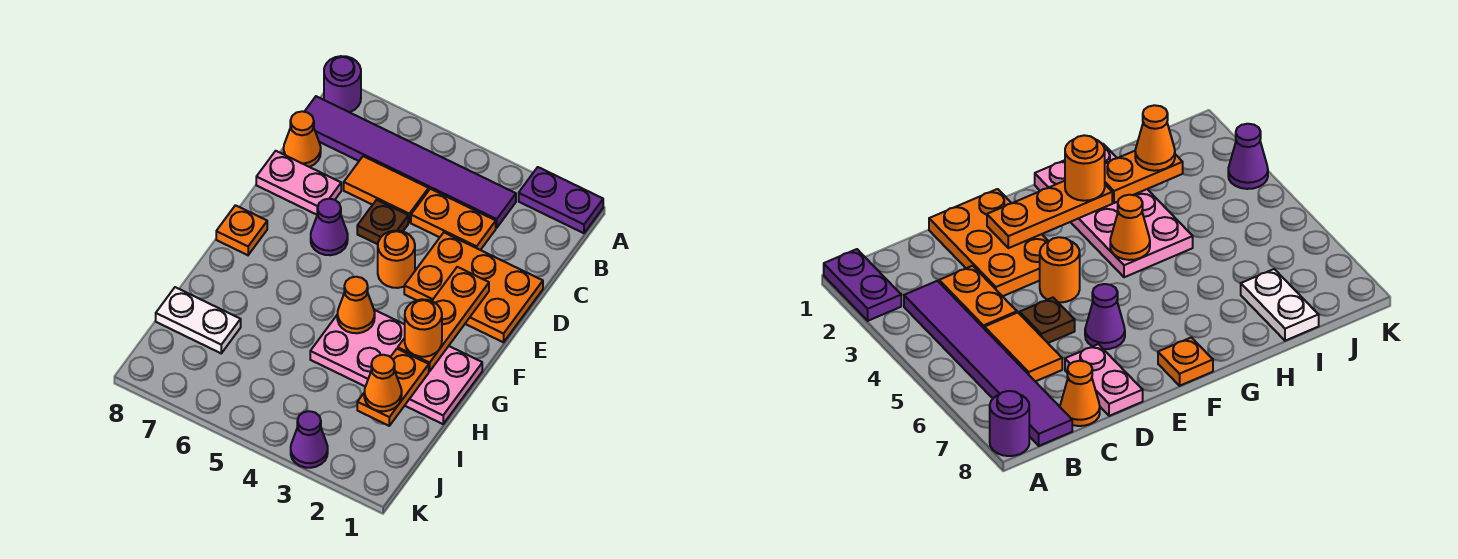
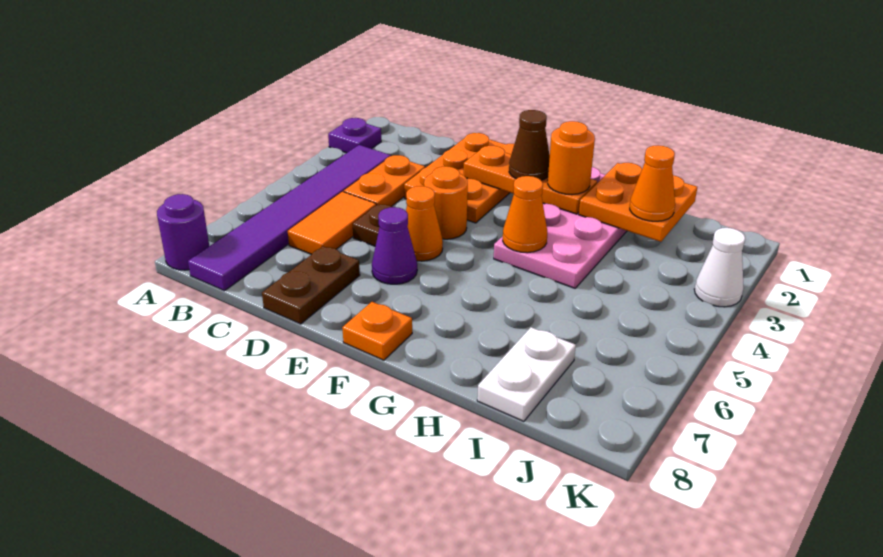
purple 1x2 plate [519,167,603,233] -> purple 1x1 plate [328,118,381,153]
orange 1x1 cone [284,111,321,167] -> orange 1x1 cone moved to [406,186,443,261]
pink 1x2 plate [256,151,341,215] -> brown 1x2 plate [262,246,360,324]
none -> brown 1x1 cone [509,110,550,180]
orange 1x2 plate [357,349,429,426] -> orange 2x2 plate [579,163,697,242]
purple 1x1 cone [291,411,328,468] -> white 1x1 cone [694,228,745,307]

